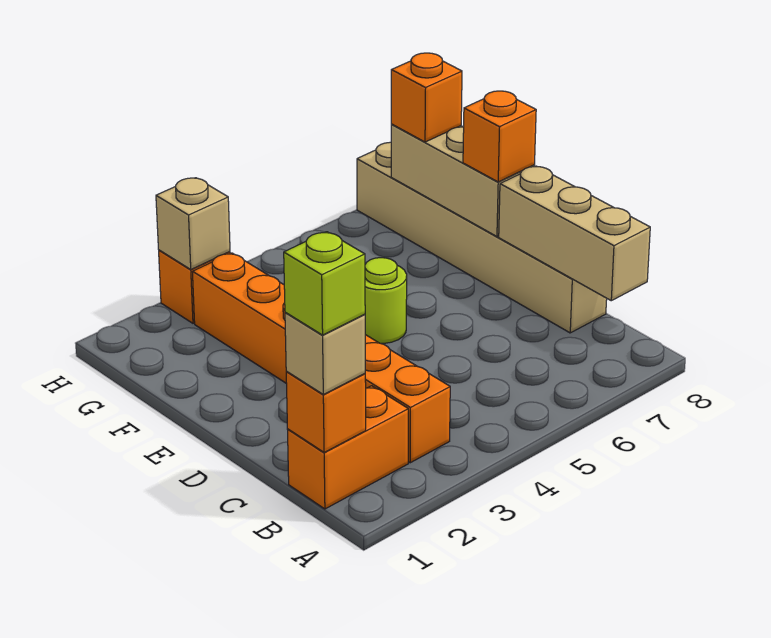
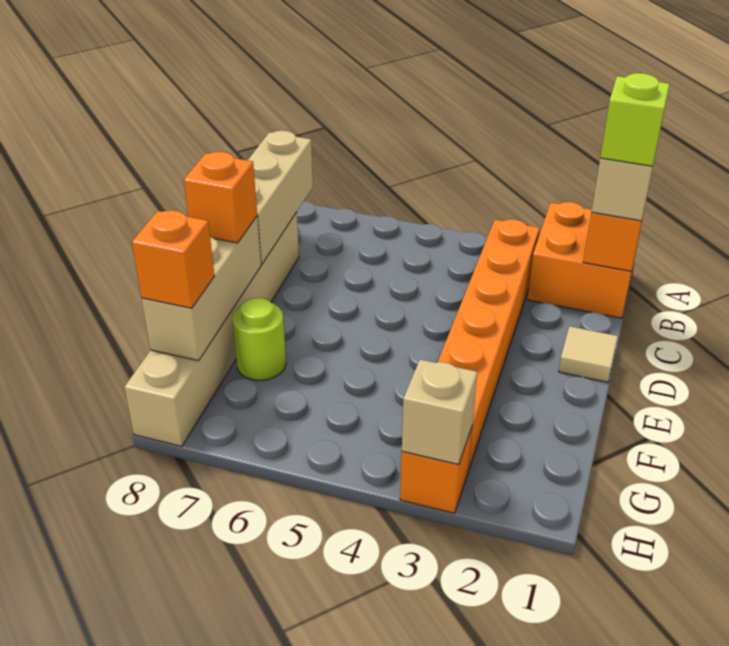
orange 1x2 brick [288,386,408,509] -> orange 2x2 brick [527,202,643,318]
none -> tan 1x1 tile [559,326,618,382]
lime 1x1 round brick [365,258,407,343] -> lime 1x1 round brick moved to [232,298,286,380]

